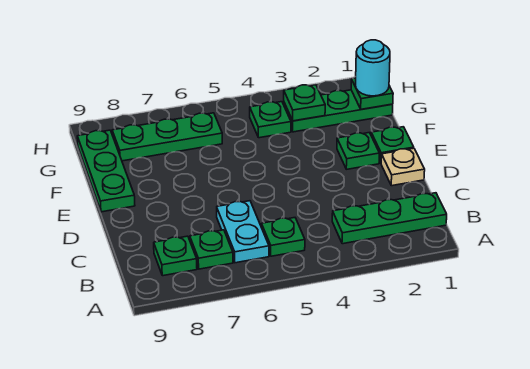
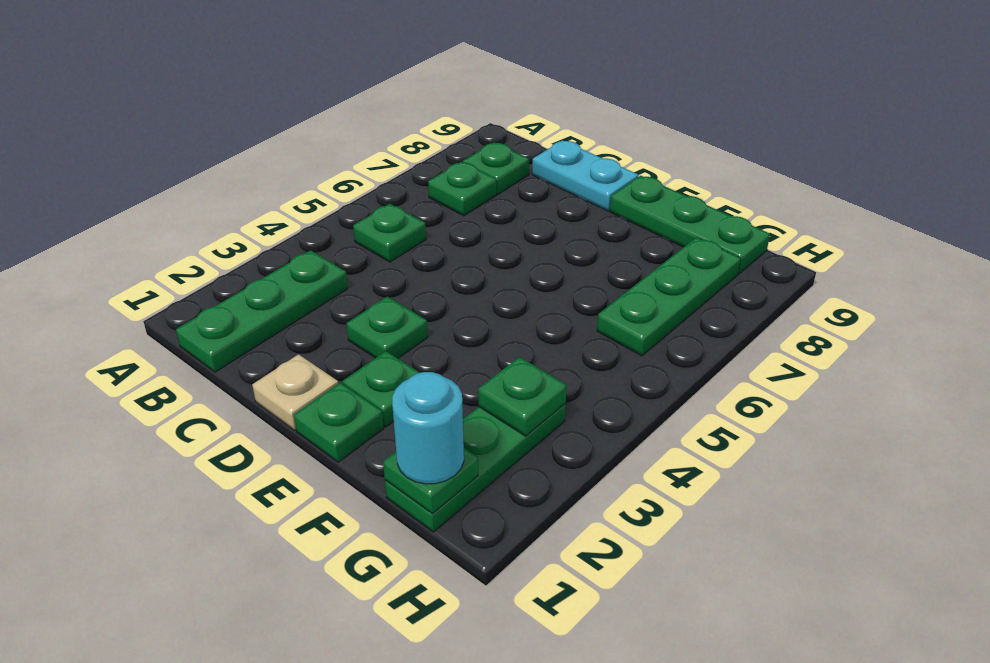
cyan 1x2 plate [217,201,269,263] -> cyan 1x2 plate moved to [532,140,639,211]
green 1x1 plate [250,102,291,138] -> green 1x1 plate moved to [346,296,428,358]

